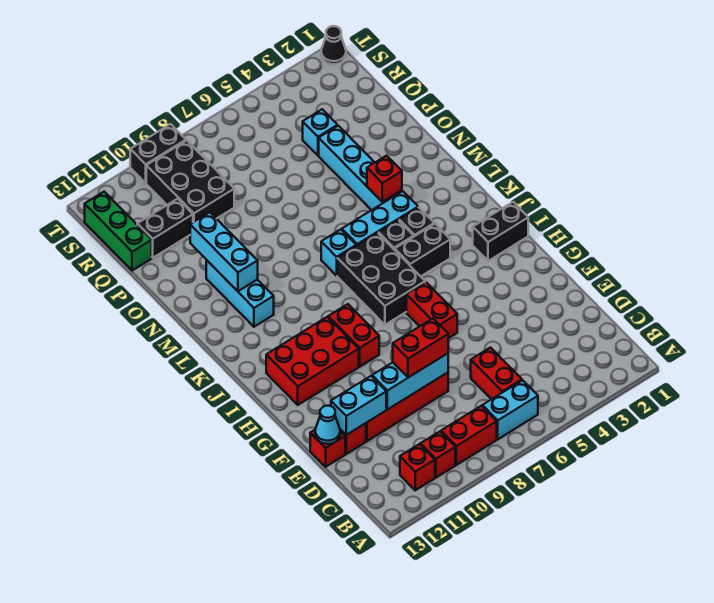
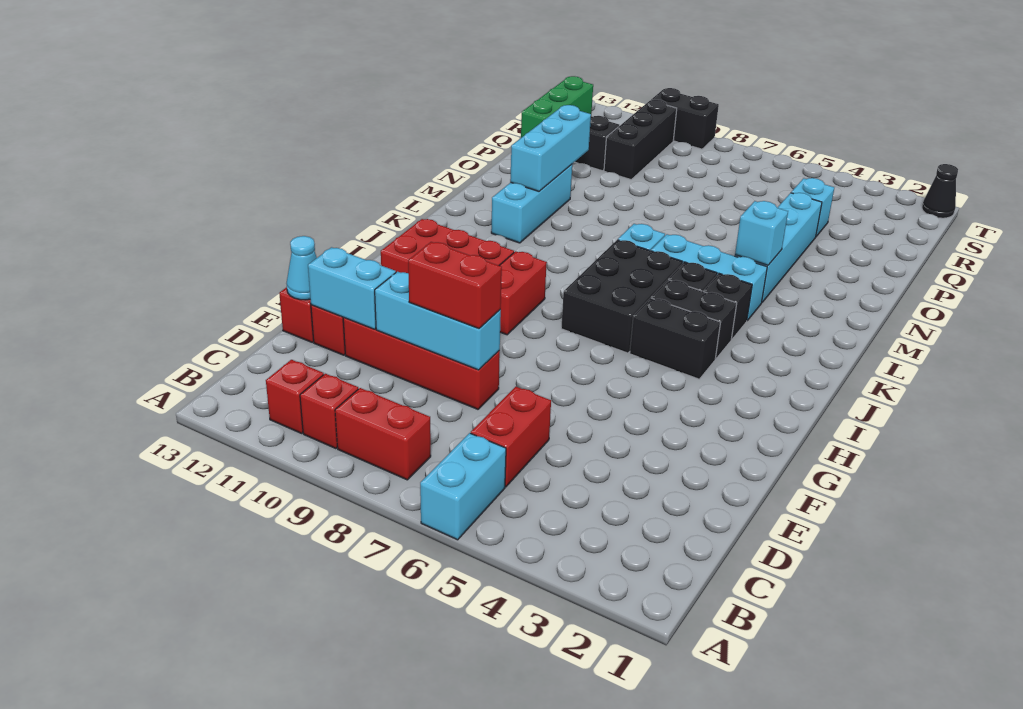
cyan 1x2 brick [482,380,538,439] -> cyan 1x2 brick turned to [420,433,506,540]
red 1x2 brick [406,282,457,338] -> none
black 1x2 brick [473,202,528,261] -> black 1x2 brick moved to [630,298,721,379]
red 1x1 brick [367,156,402,202] -> cyan 1x1 brick [735,201,788,265]
black 2x3 brick [146,140,234,222] -> black 1x3 brick [604,100,677,180]

